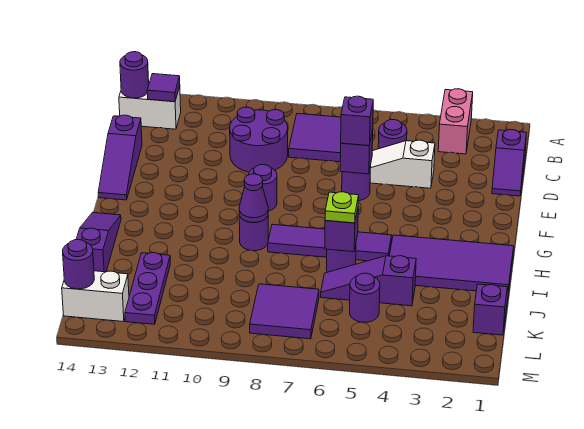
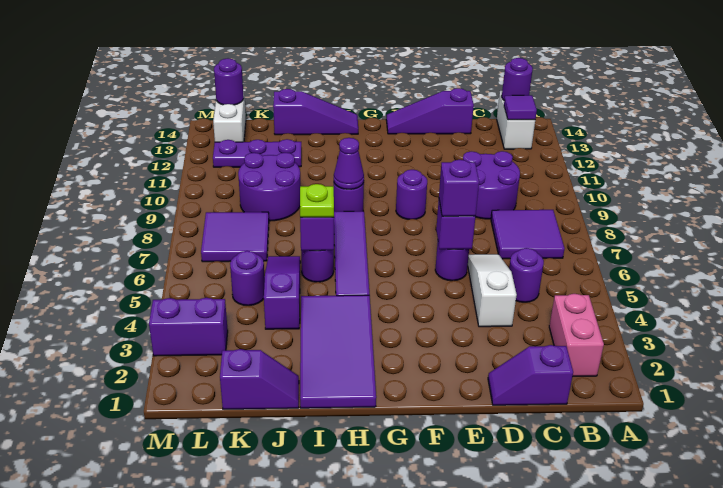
pink 1x2 brick [438,89,473,154] -> pink 1x2 brick turned to [549,294,604,376]
none -> purple 2x2 round brick [238,153,300,221]
none -> purple 1x2 brick [149,298,228,356]

